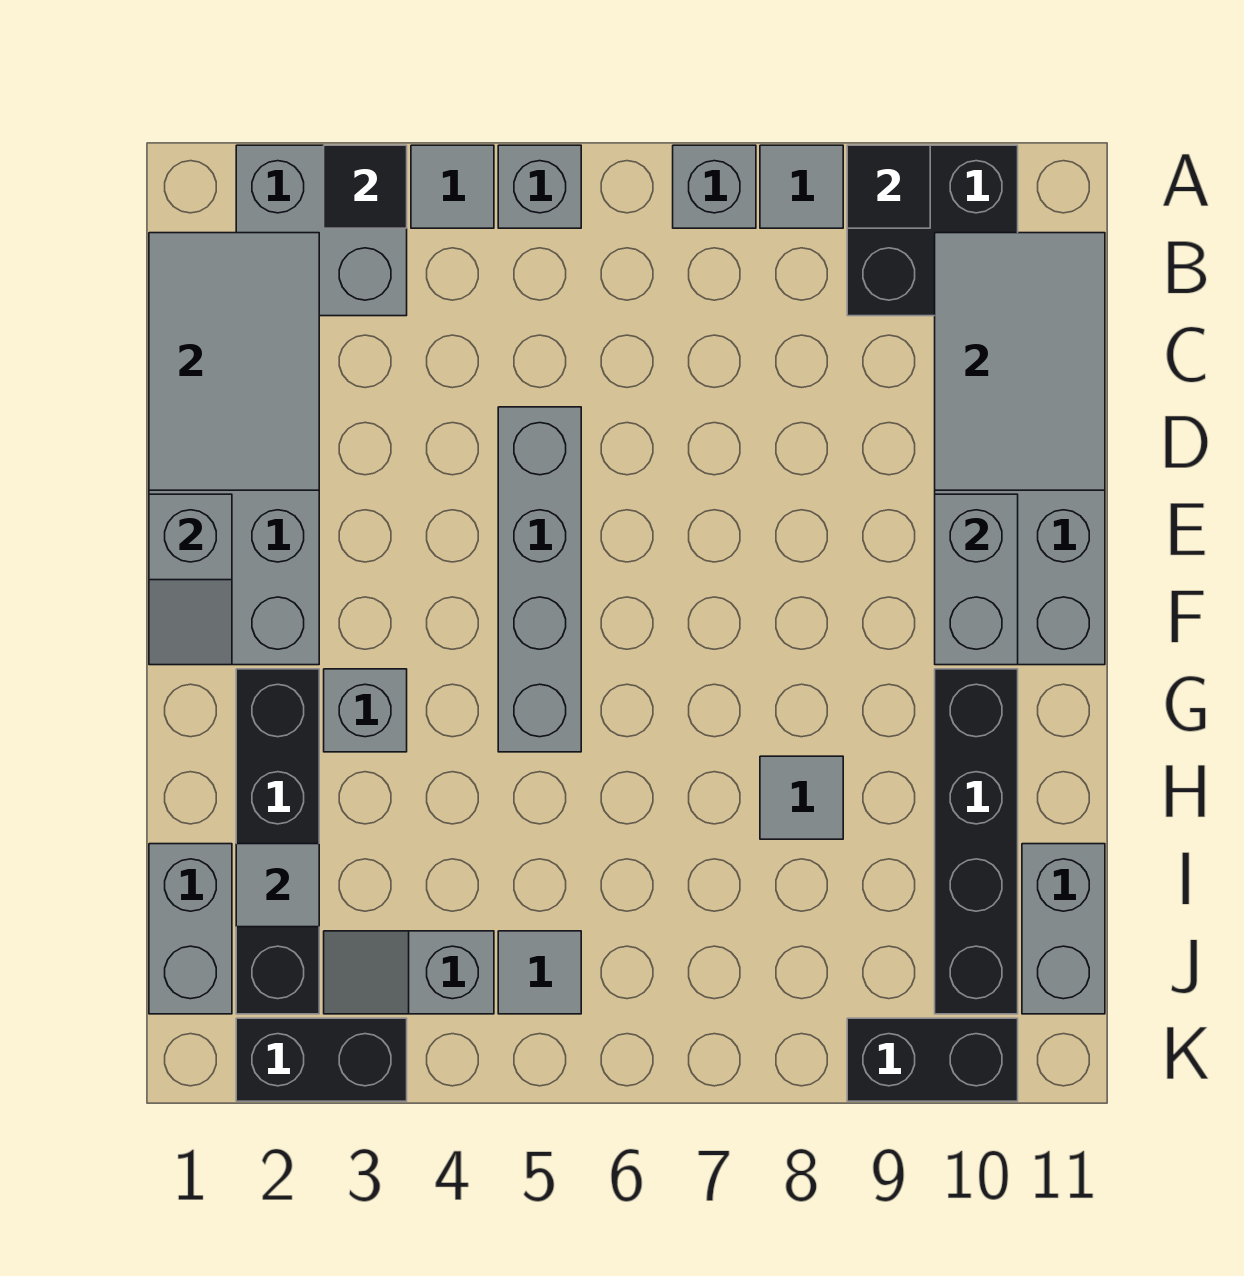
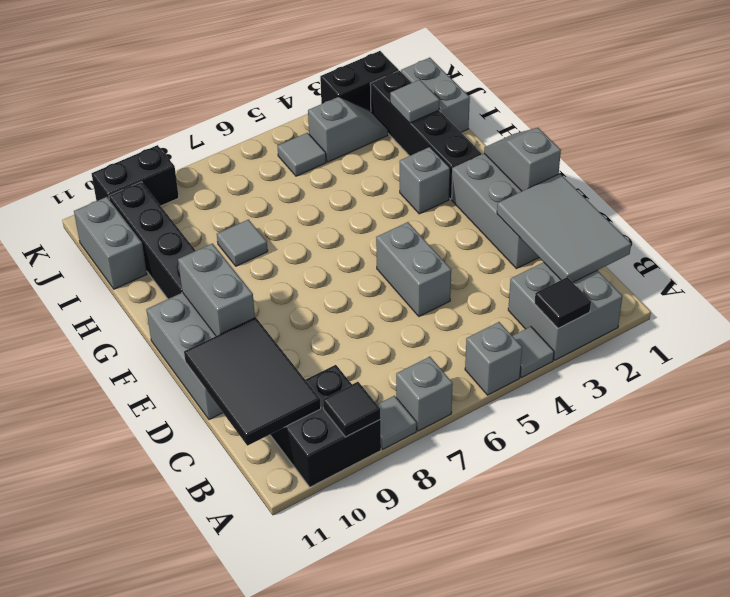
grey 2x3 tile [935,233,1105,490] -> black 2x3 tile [184,317,321,446]
grey 1x4 brick [498,407,581,752] -> grey 1x2 brick [376,222,451,316]

